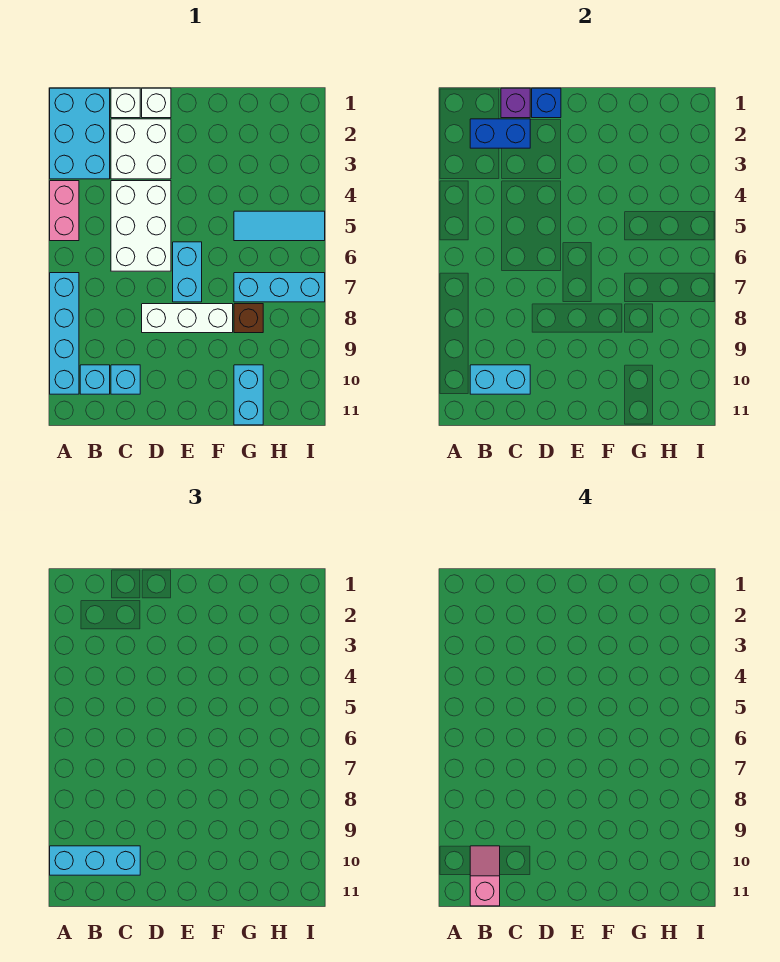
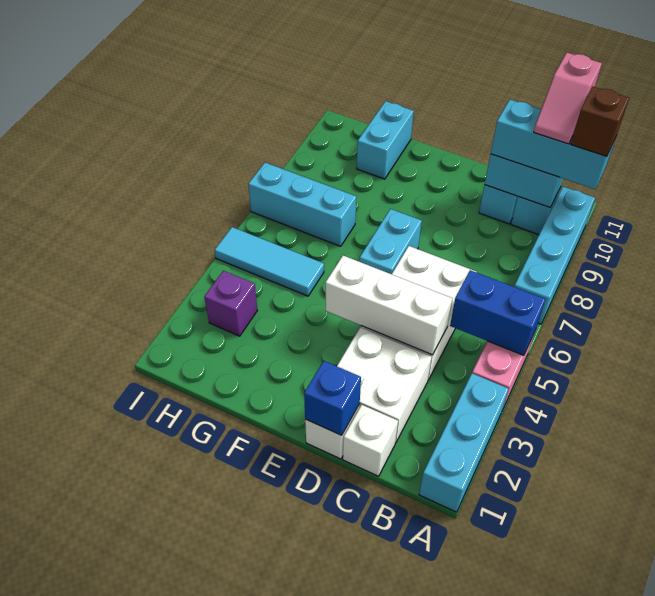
cyan 2x3 brick [50,88,110,179] -> cyan 1x3 brick [419,373,509,512]
blue 1x2 brick [470,119,530,148] -> blue 1x2 brick moved to [450,270,545,355]
purple 1x1 brick [501,88,530,118] -> purple 1x1 brick moved to [204,271,258,336]
white 1x3 brick [142,304,233,333] -> white 1x3 brick moved to [325,256,453,355]
brown 1x1 brick [234,304,263,333] -> brown 1x1 brick moved to [571,87,629,157]

